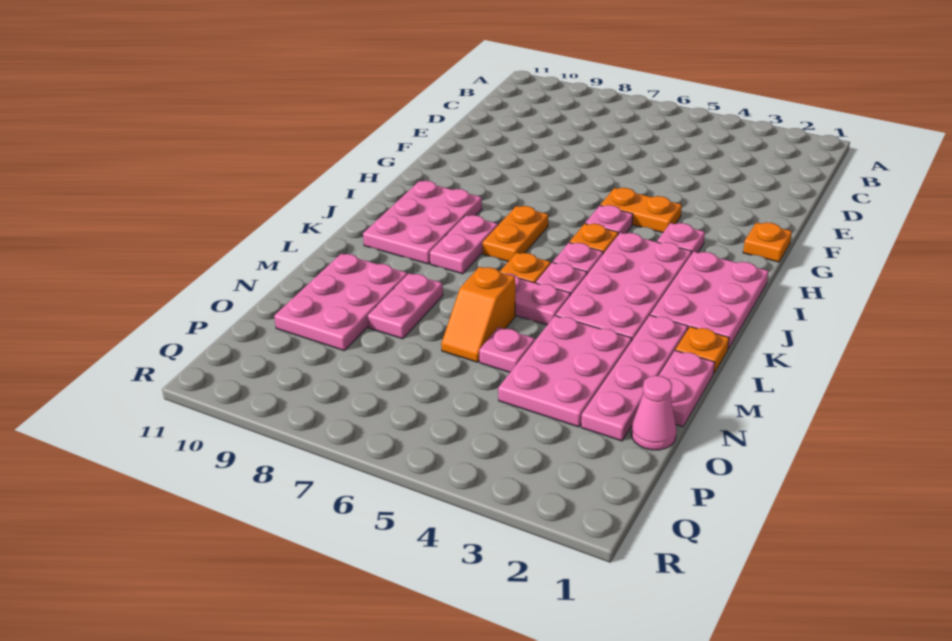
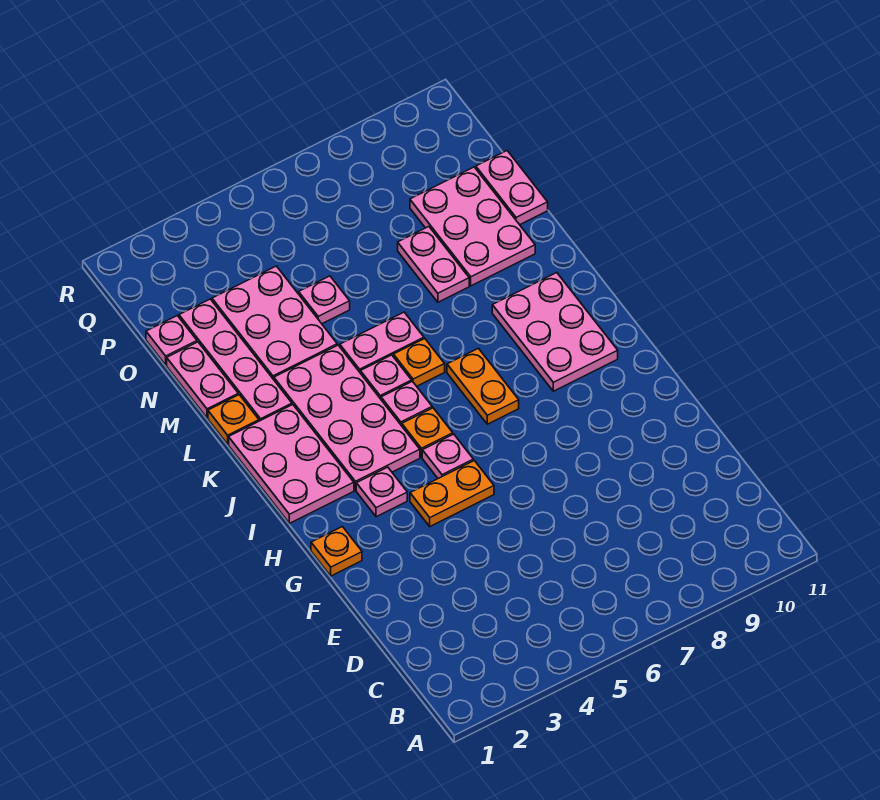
pink 1x2 plate [430,215,498,274] -> pink 1x2 plate moved to [476,151,548,225]
orange 1x2 slope [441,267,515,362] -> none
pink 1x1 cone [631,376,677,450] -> pink 1x1 plate [146,316,197,365]

